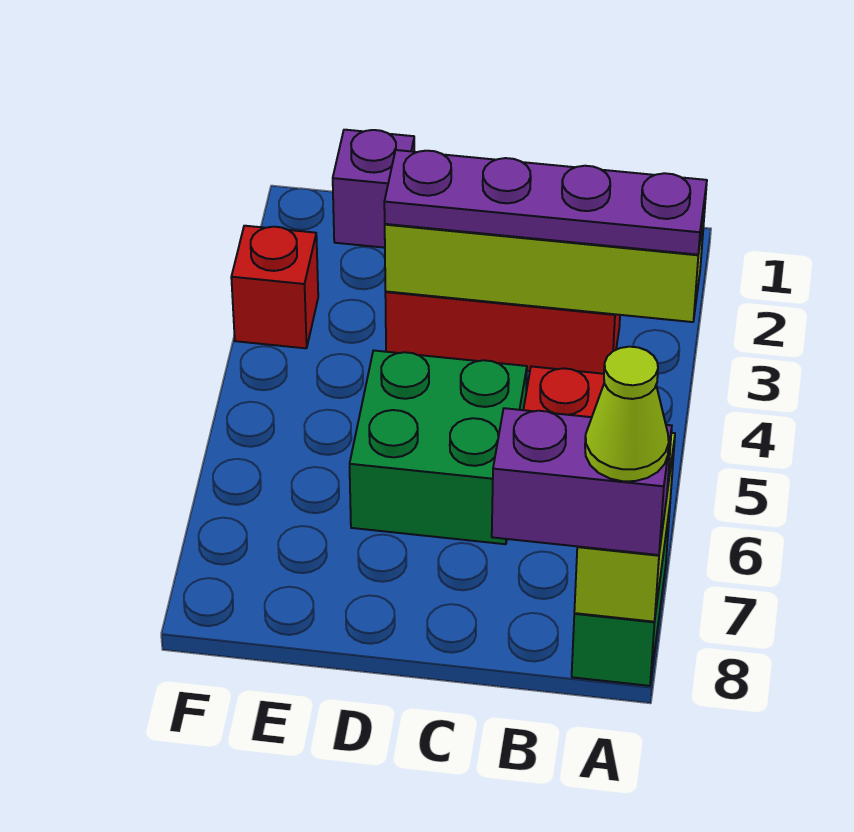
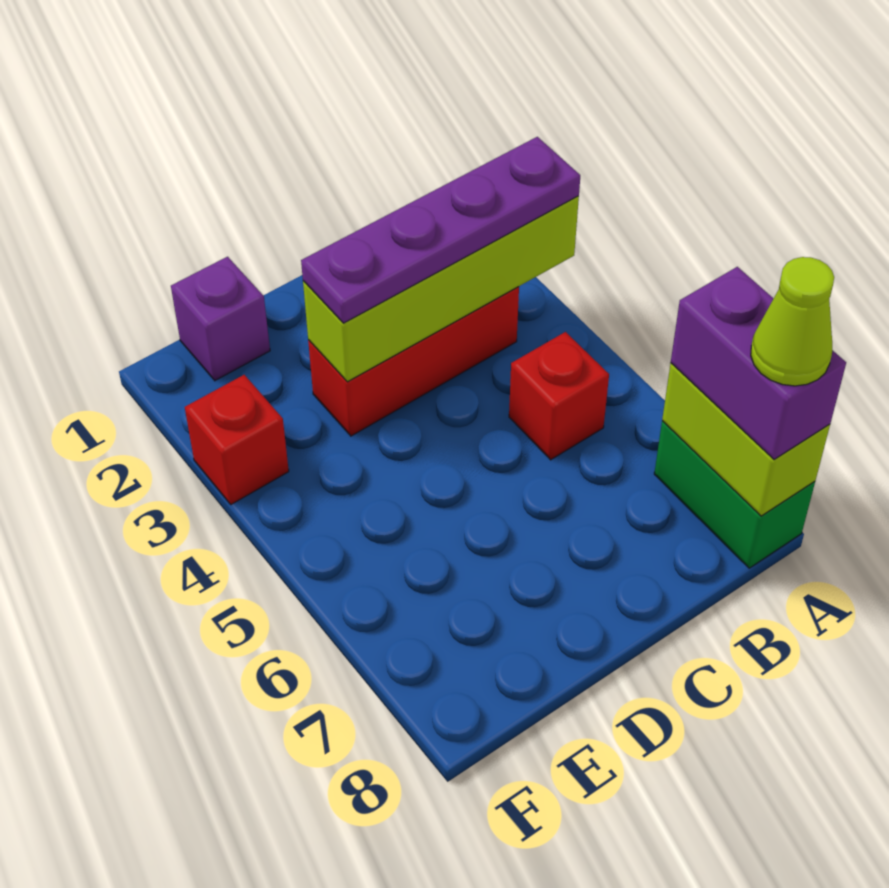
purple 1x2 brick [492,408,672,555] -> purple 1x2 brick turned to [671,267,846,459]
green 2x2 brick [350,350,527,544] -> none

